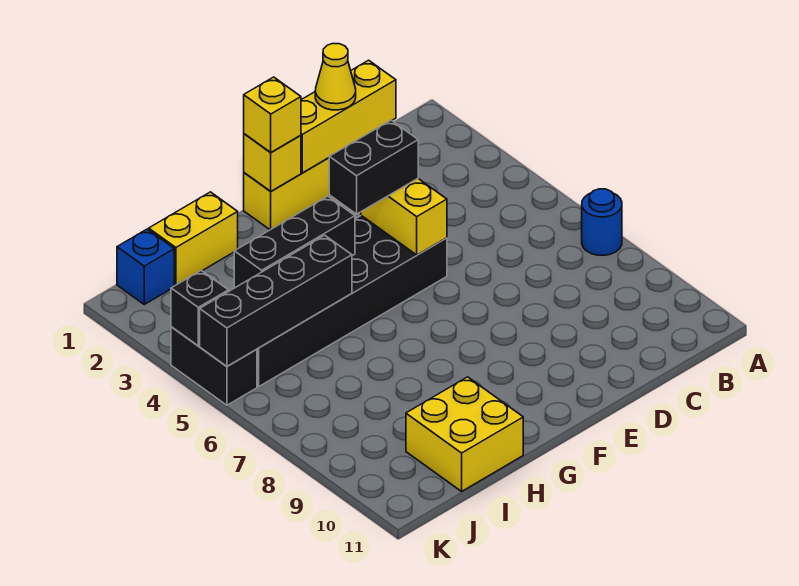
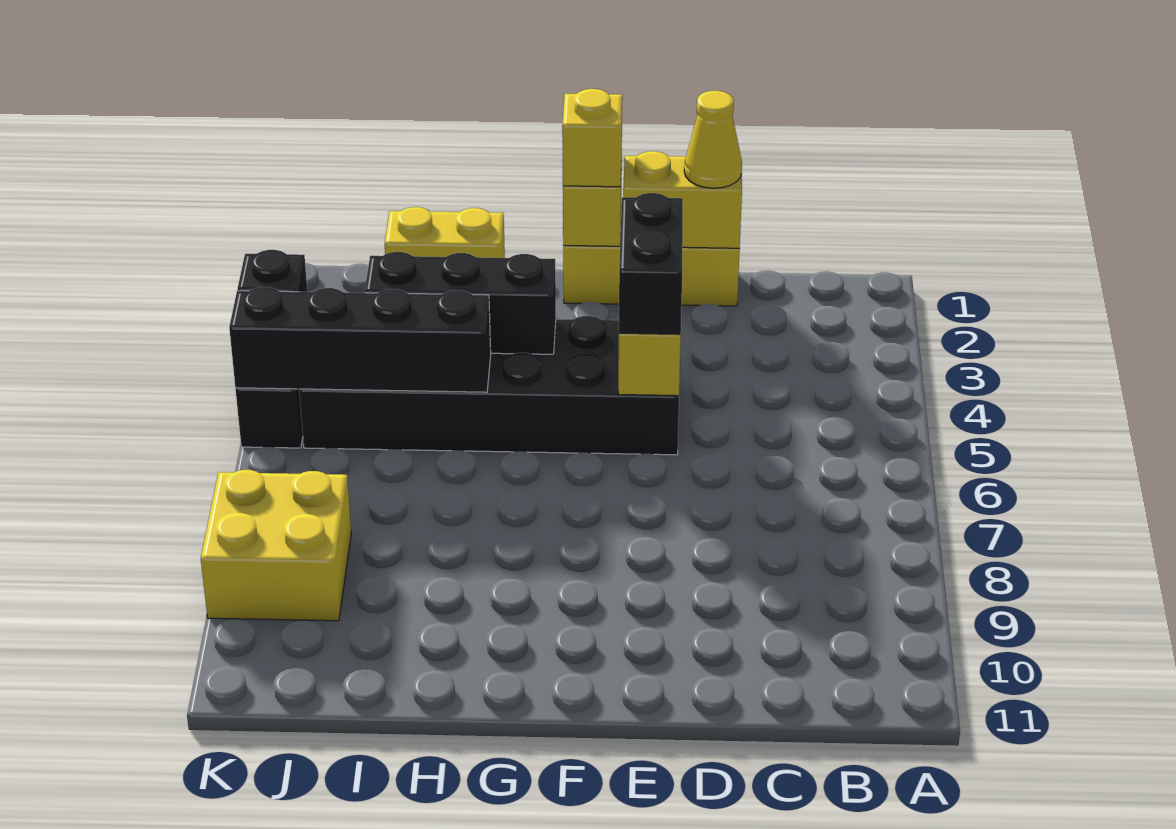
blue 1x1 round brick [582,189,622,255] -> none
yellow 1x3 brick [301,60,396,173] -> yellow 1x2 brick [623,151,742,248]
black 1x2 brick [329,120,418,214] -> black 1x2 brick turned to [619,193,683,334]
yellow 2x2 brick [406,377,523,491] -> yellow 2x2 brick moved to [201,470,351,621]
blue 1x1 brick [117,229,174,304] -> none

